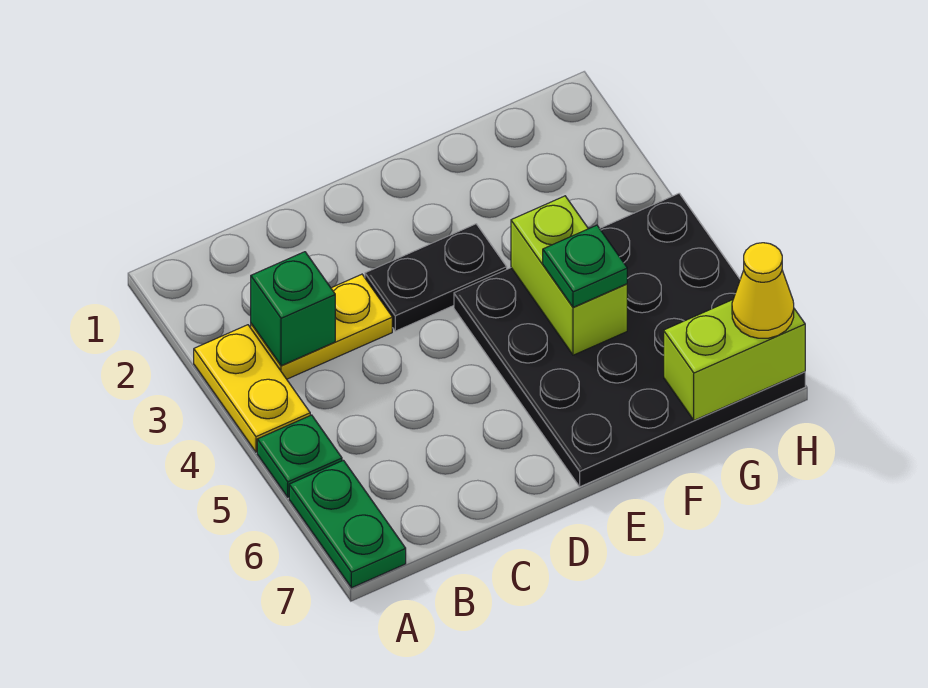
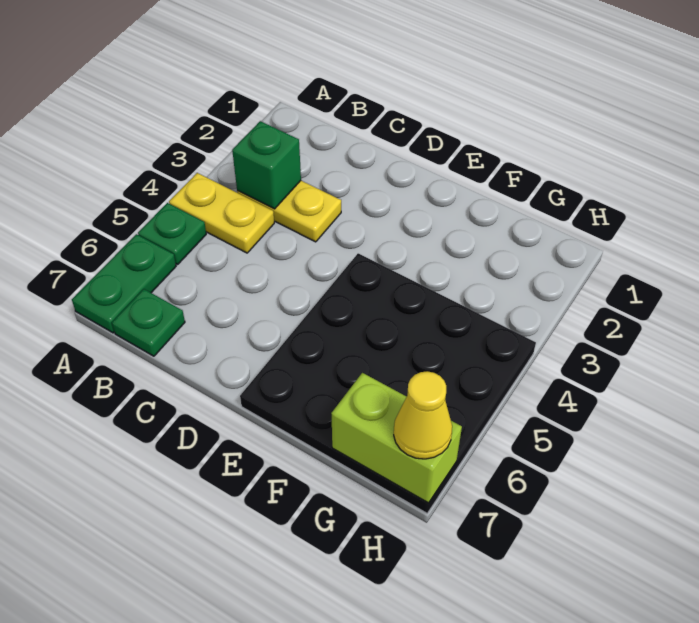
yellow 1x2 plate [194,325,310,452] -> yellow 1x2 plate turned to [169,173,274,253]
black 1x2 plate [365,224,507,331] -> none
lime 1x2 brick [511,196,627,355] -> none
green 1x1 plate [543,225,627,307] -> green 1x1 plate moved to [112,289,185,356]

